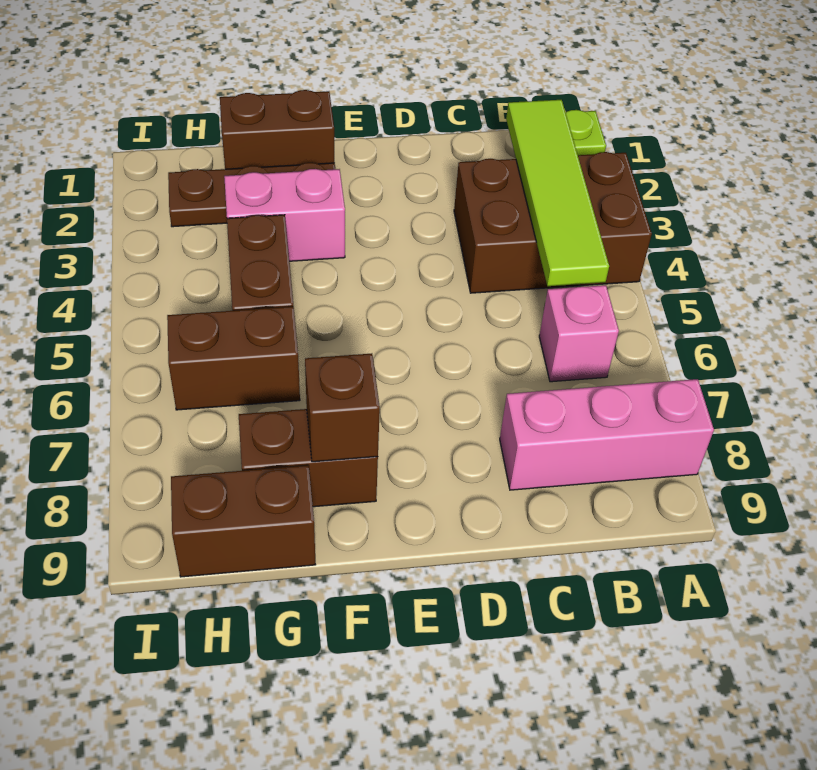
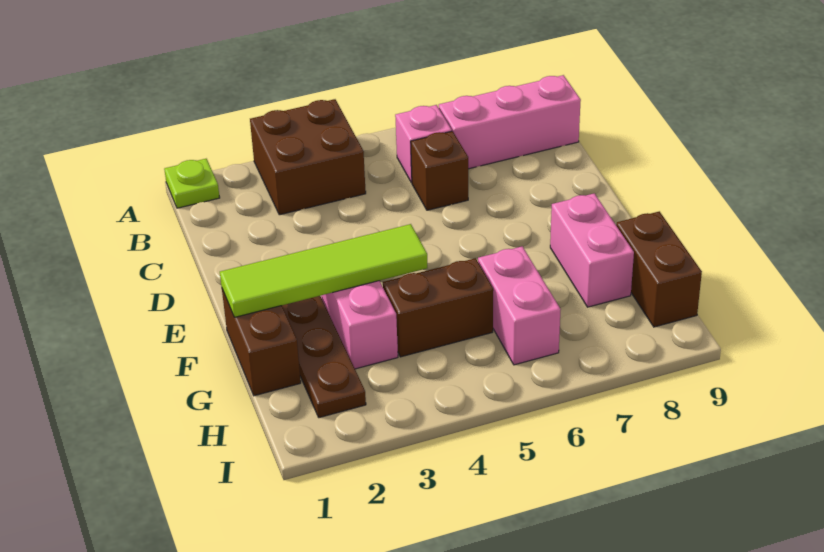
brown 2x3 brick [454,152,652,293] -> brown 2x2 brick [250,99,366,215]
pink 1x3 brick [500,379,714,490] -> pink 1x3 brick turned to [439,75,581,169]
lime 1x4 tile [506,100,609,286] -> lime 1x4 tile moved to [220,224,427,317]
brown 1x2 brick [239,409,378,507] -> pink 1x2 brick [550,193,634,307]
brown 1x1 brick [305,354,380,462] -> brown 1x1 brick moved to [411,131,468,210]
brown 1x2 brick [167,307,300,410] -> pink 1x2 brick [478,246,561,365]

